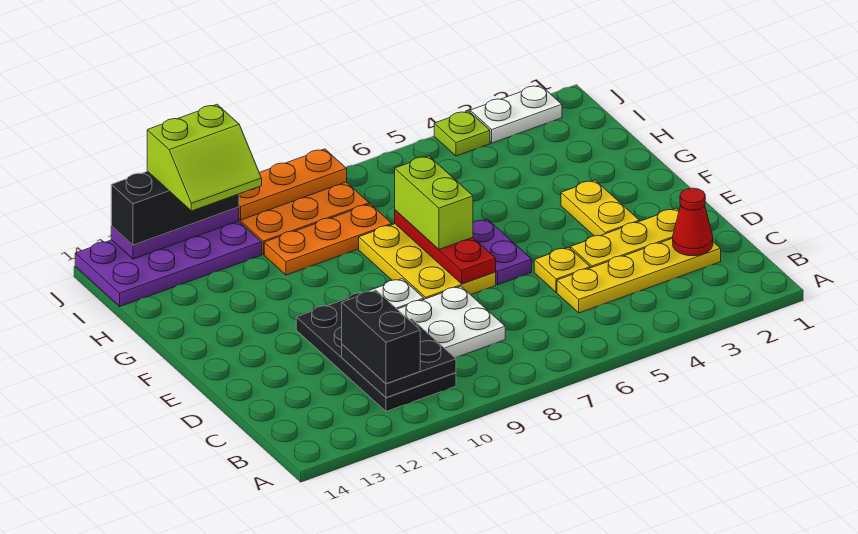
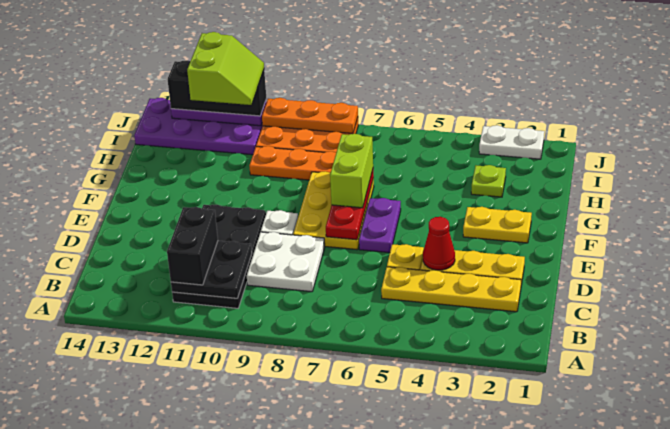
red 1x1 cone [673,188,713,256] -> red 1x1 cone moved to [423,217,455,270]
yellow 1x2 plate [561,180,639,236] -> yellow 1x2 plate turned to [463,207,532,243]
lime 2x2 slope [147,104,262,211] -> lime 2x2 slope turned to [187,32,264,105]
lime 1x1 plate [434,111,490,156] -> lime 1x1 plate moved to [471,165,506,197]

